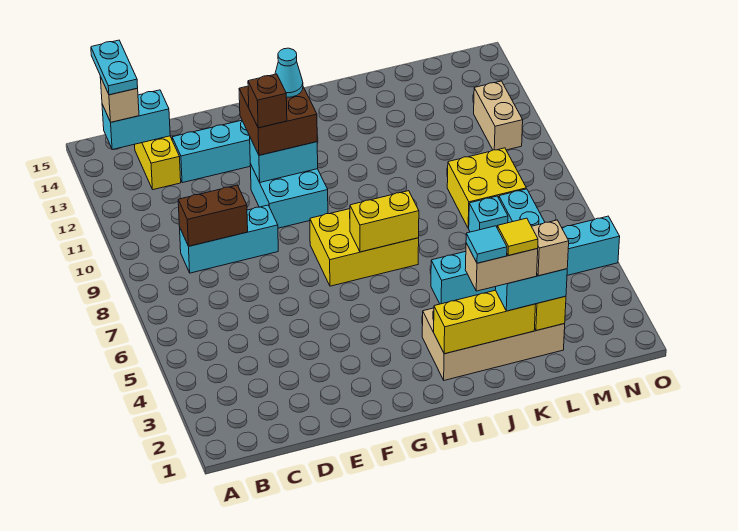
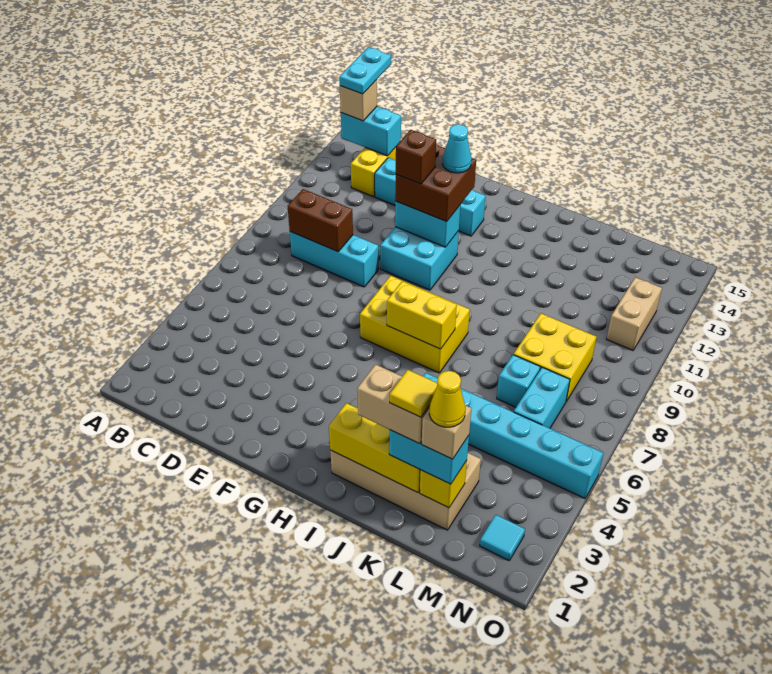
cyan 1x1 tile [466,226,507,263] -> cyan 1x1 tile moved to [480,515,525,560]
none -> yellow 1x1 cone [429,371,465,427]

